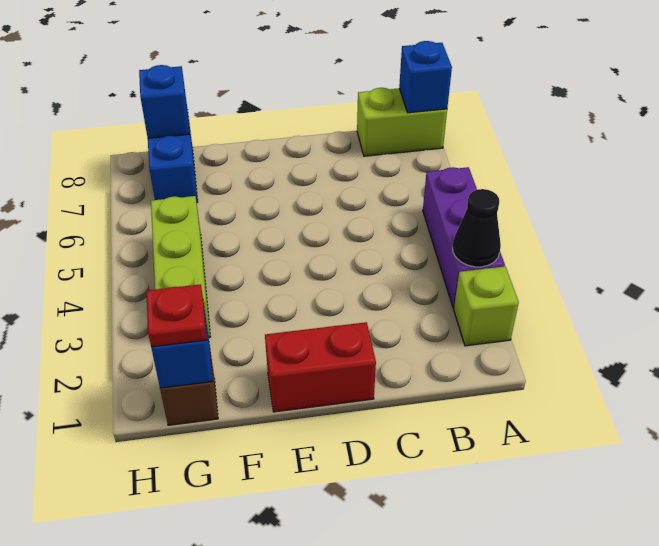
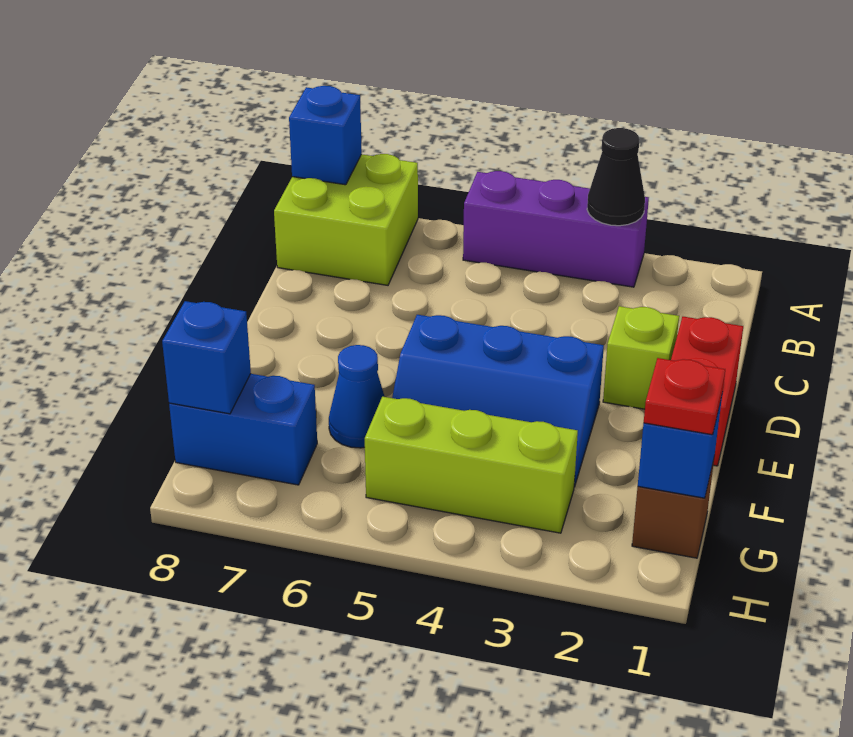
lime 1x1 brick [454,266,519,346] -> lime 1x1 brick moved to [603,306,679,409]
lime 1x2 brick [357,88,447,156] -> lime 2x2 brick [274,154,418,285]
none -> blue 2x3 slope [392,315,604,487]
none -> blue 1x1 cone [329,345,385,448]

